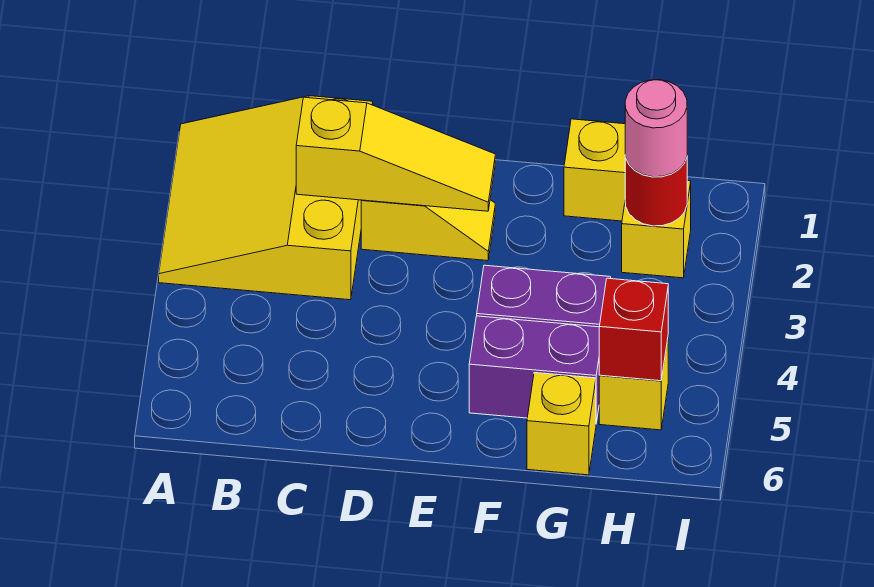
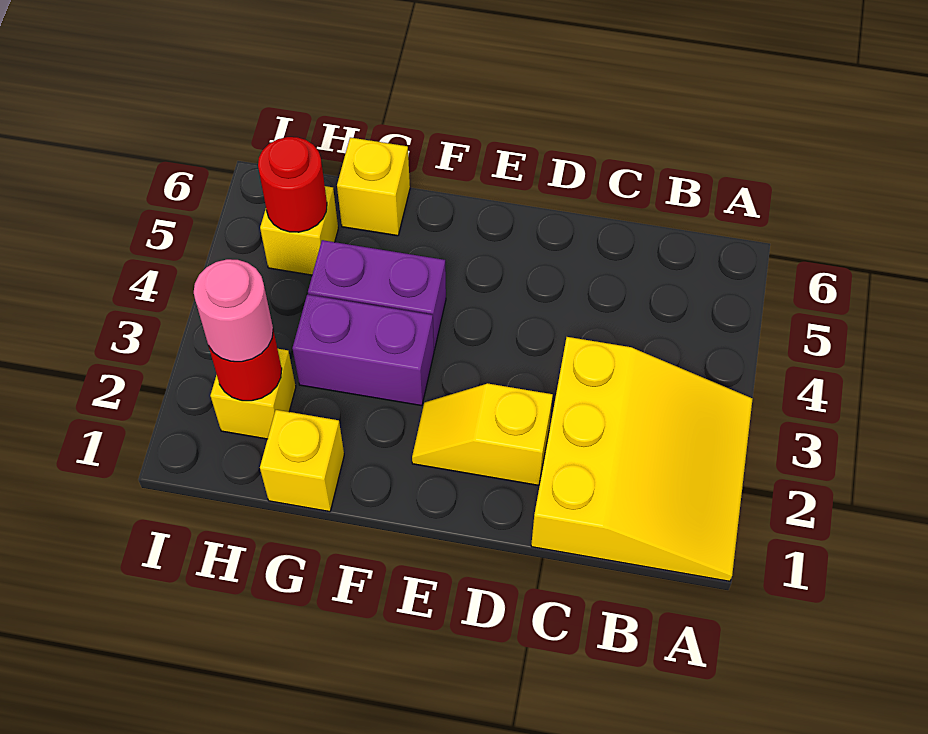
yellow 1x3 slope [296,97,495,211] -> none
purple 1x2 brick [469,316,600,423] -> purple 1x2 brick moved to [292,295,434,406]
red 1x1 brick [599,278,668,381] -> red 1x1 round brick [258,137,327,232]

